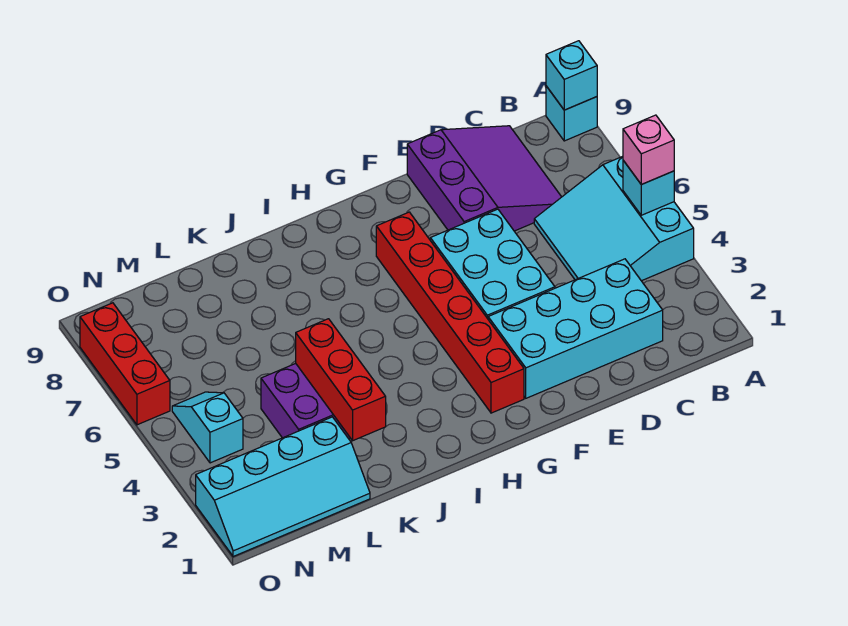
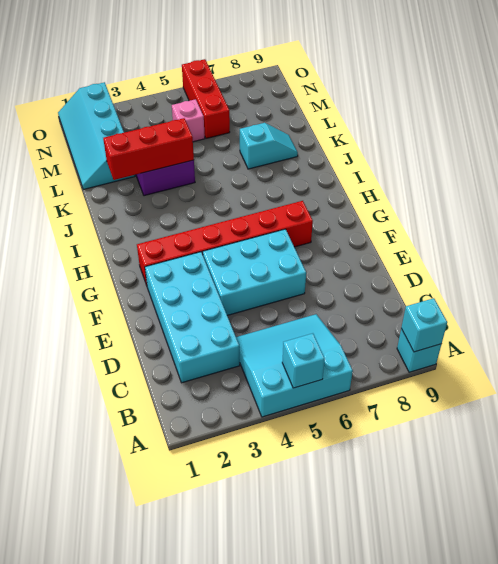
pink 1x1 brick [623,115,674,184] -> pink 1x1 brick moved to [172,99,205,142]
purple 3x3 slope [407,126,561,231] -> none
cyan 1x2 slope [172,392,243,463] -> cyan 1x2 slope moved to [240,123,298,169]
red 1x3 brick [80,303,170,425] -> red 1x3 brick turned to [182,59,230,138]

